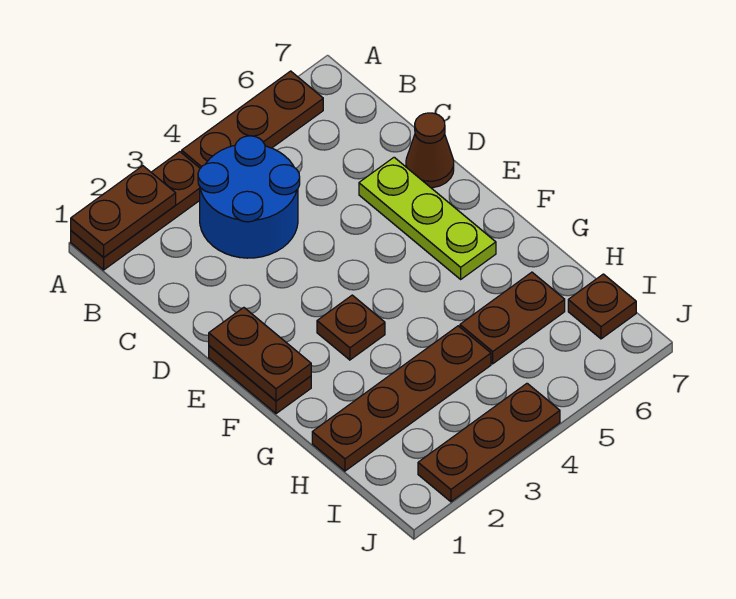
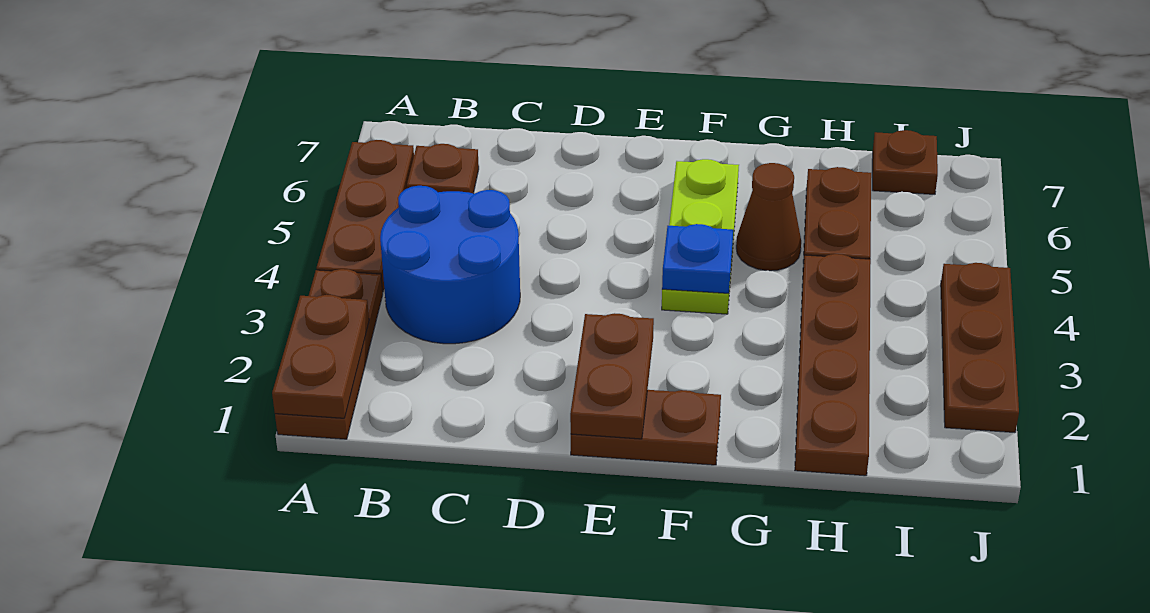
lime 1x3 plate [359,157,496,279] -> lime 1x3 plate turned to [662,159,739,314]
brown 1x1 cone [406,113,454,188] -> brown 1x1 cone moved to [736,163,801,271]
brown 1x2 plate [209,308,311,401] -> brown 1x2 plate turned to [570,313,654,439]
brown 1x1 plate [317,295,385,360] -> brown 1x1 plate moved to [407,144,479,193]
none -> blue 1x1 plate [662,224,733,293]

